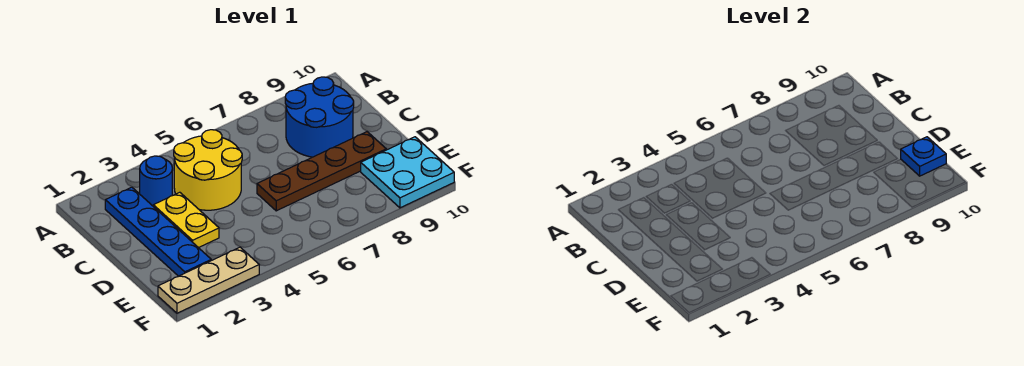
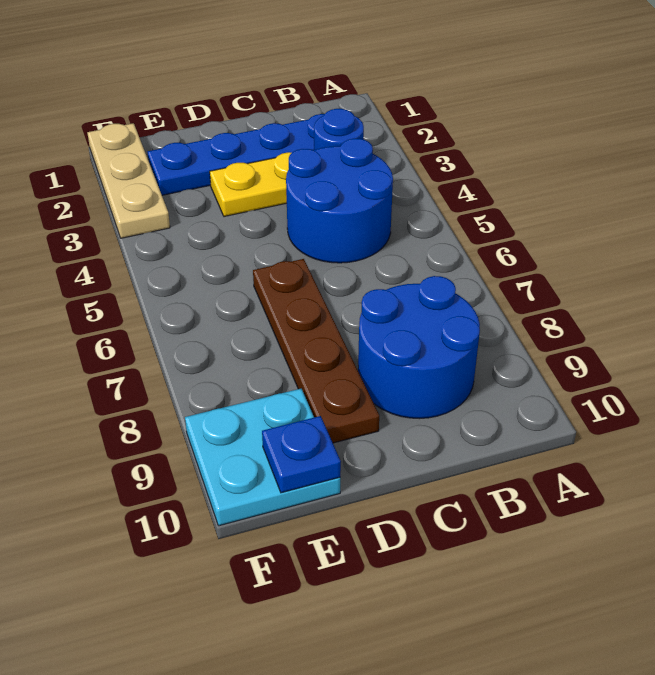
yellow 2x2 round brick [174,130,242,210] -> blue 2x2 round brick [286,139,393,263]

